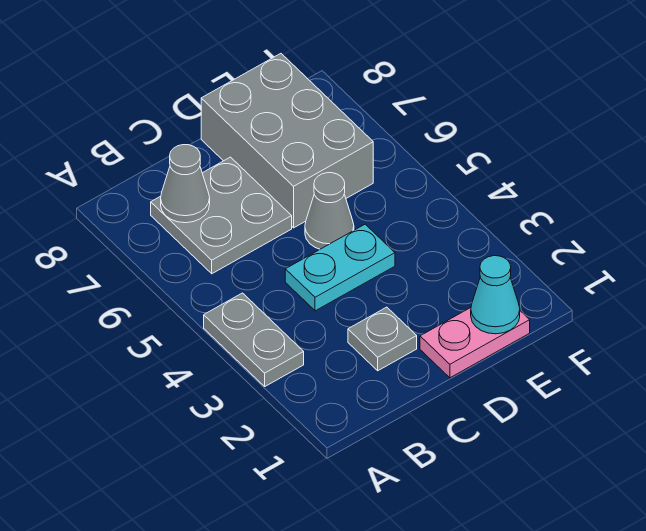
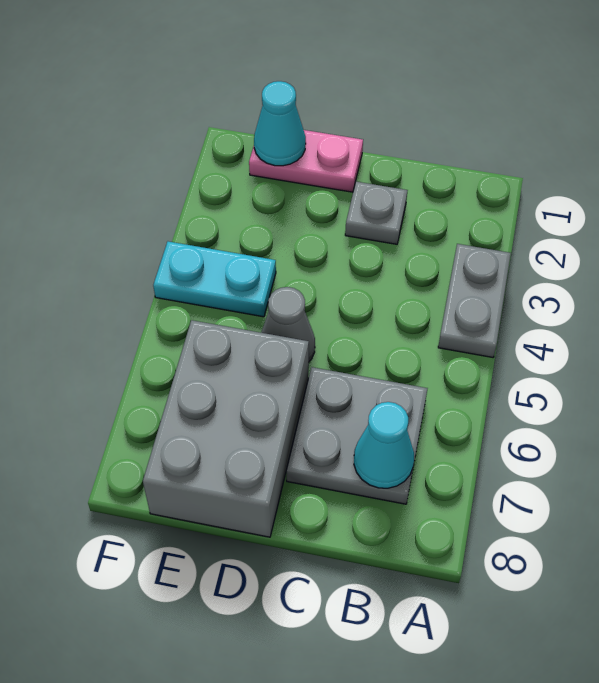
grey 1x1 cone [161,145,210,223] -> cyan 1x1 cone [354,402,414,488]
cyan 1x2 plate [285,224,395,311] -> cyan 1x2 plate moved to [153,241,276,317]

